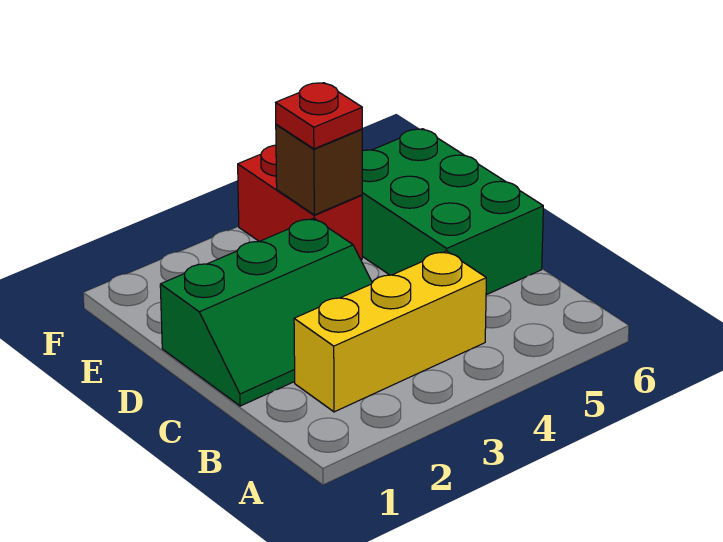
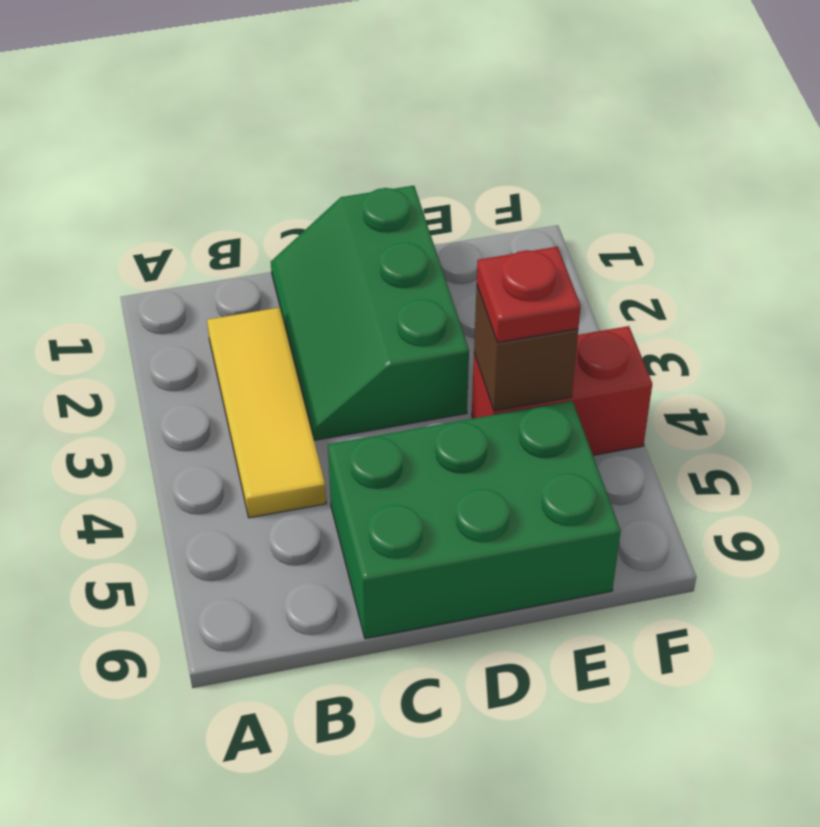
yellow 1x3 brick [294,251,486,412] -> yellow 1x3 tile [207,307,326,518]

